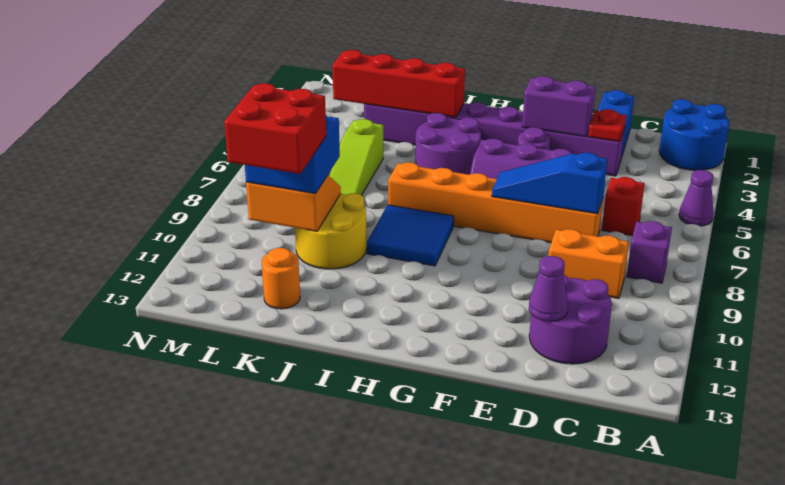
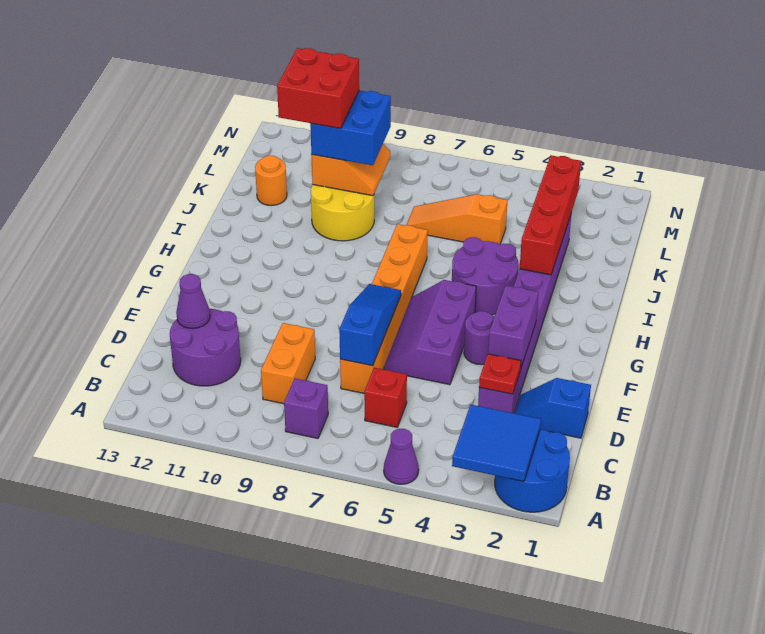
blue 2x2 tile [367,205,454,266] -> blue 2x2 tile moved to [452,405,541,482]
lime 1x3 slope [330,119,383,195] -> orange 1x3 slope [407,194,508,244]

